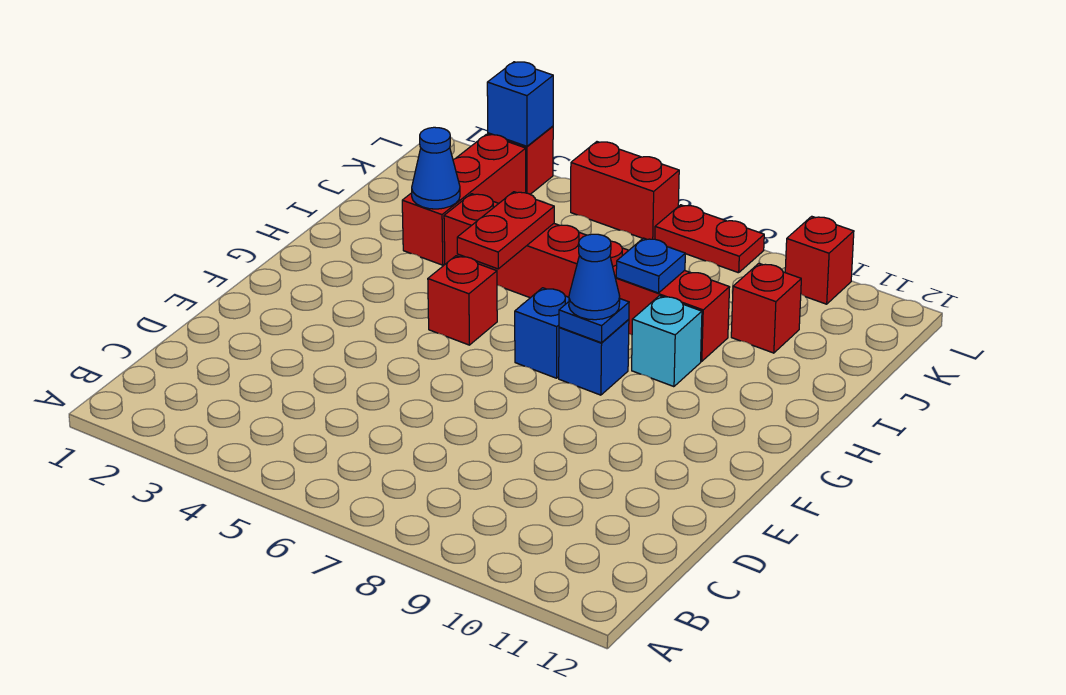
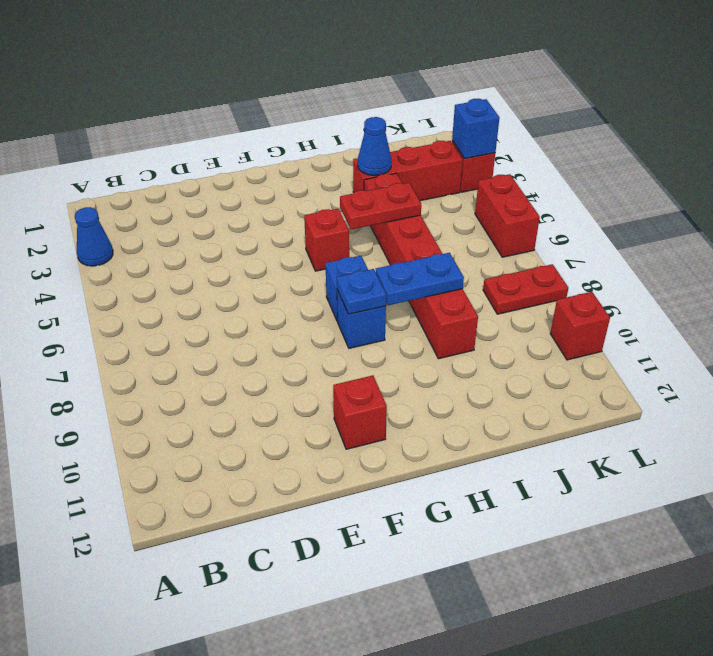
blue 1x1 cone [569,234,620,320] -> blue 1x1 cone moved to [75,207,113,266]
cyan 1x1 brick [632,296,702,387] -> none
blue 1x1 plate [616,238,685,293] -> blue 1x2 plate [376,253,464,305]
red 1x1 brick [731,264,801,353] -> red 1x1 brick moved to [333,375,387,449]
red 1x2 plate [655,205,764,273] -> red 1x2 plate turned to [483,264,568,314]

